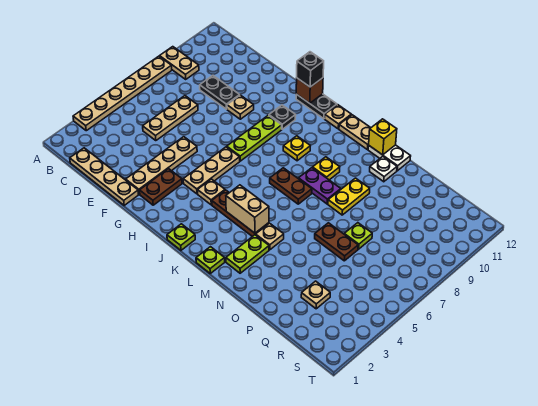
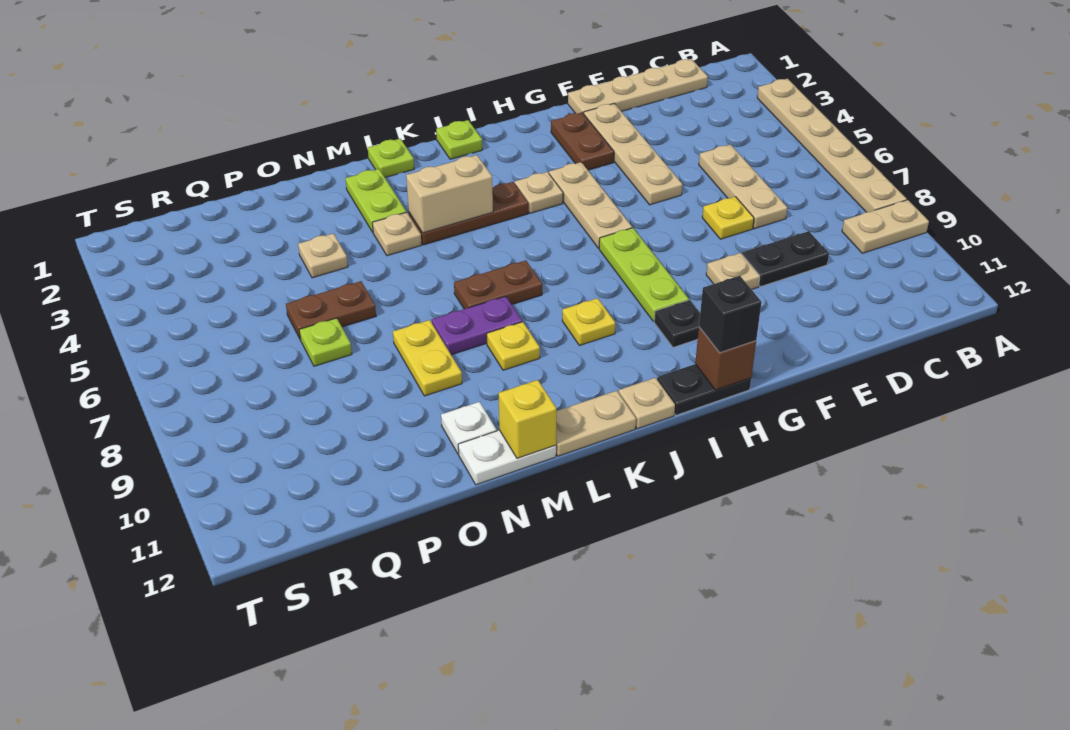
none -> yellow 1x1 plate [702,197,754,239]
tan 1x1 plate [301,281,330,309] -> tan 1x1 plate moved to [298,233,348,278]

